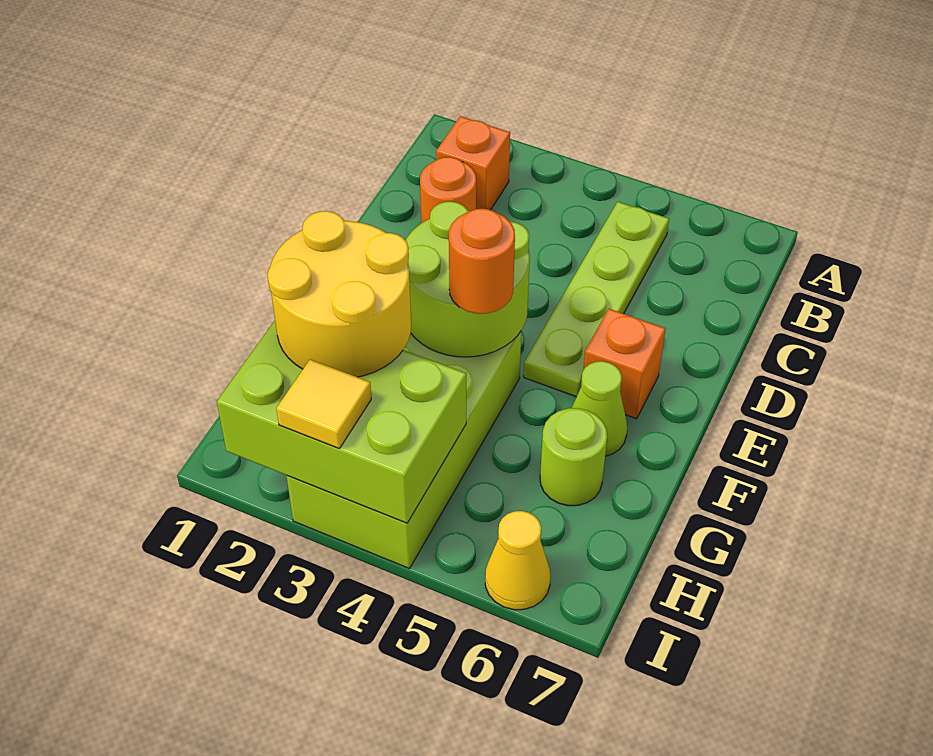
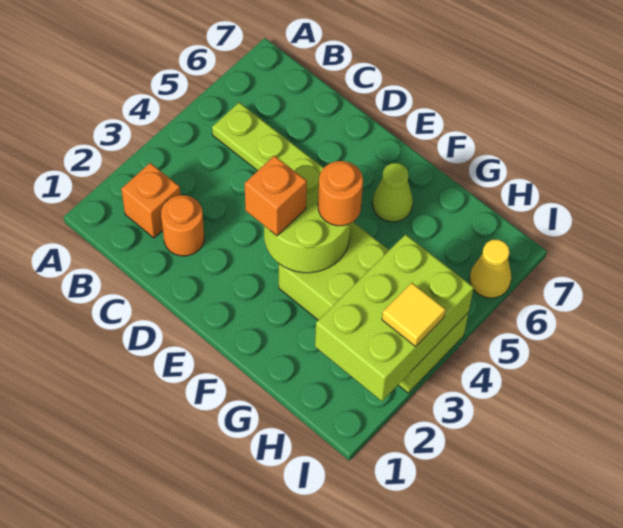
orange 1x1 brick [584,309,666,419] -> orange 1x1 brick moved to [245,156,307,236]
yellow 2x2 round brick [267,211,411,377] -> none
lime 1x1 round brick [540,408,607,506] -> none

